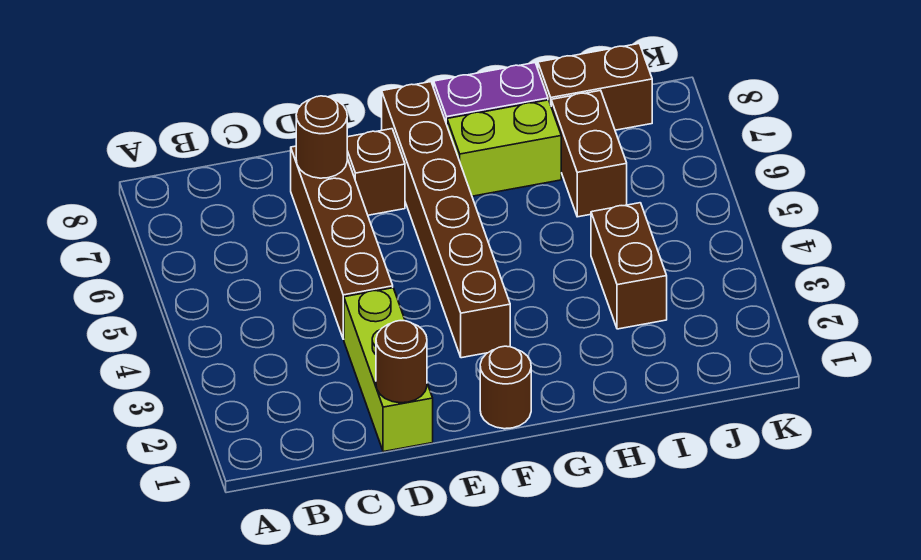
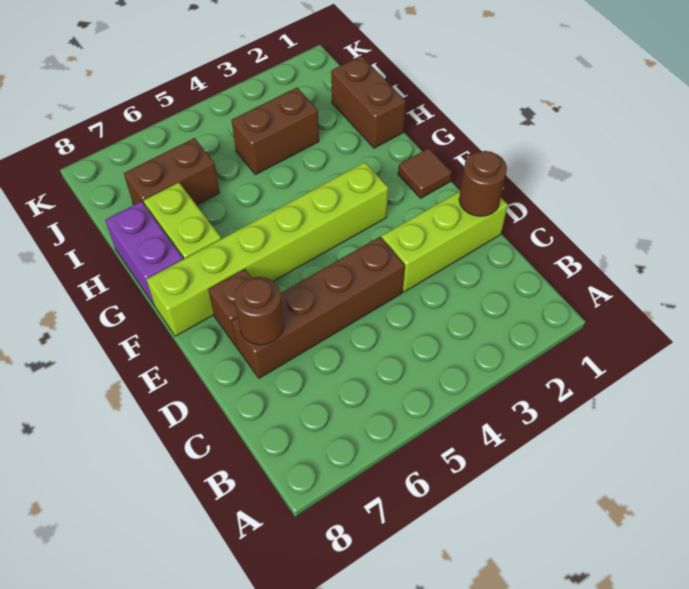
brown 1x1 round brick [480,346,531,429] -> brown 1x1 tile [398,148,452,198]
brown 1x6 brick [382,82,510,358] -> lime 1x6 brick [146,162,388,336]
brown 1x2 brick [538,44,652,130] -> brown 1x2 brick moved to [331,56,406,148]

